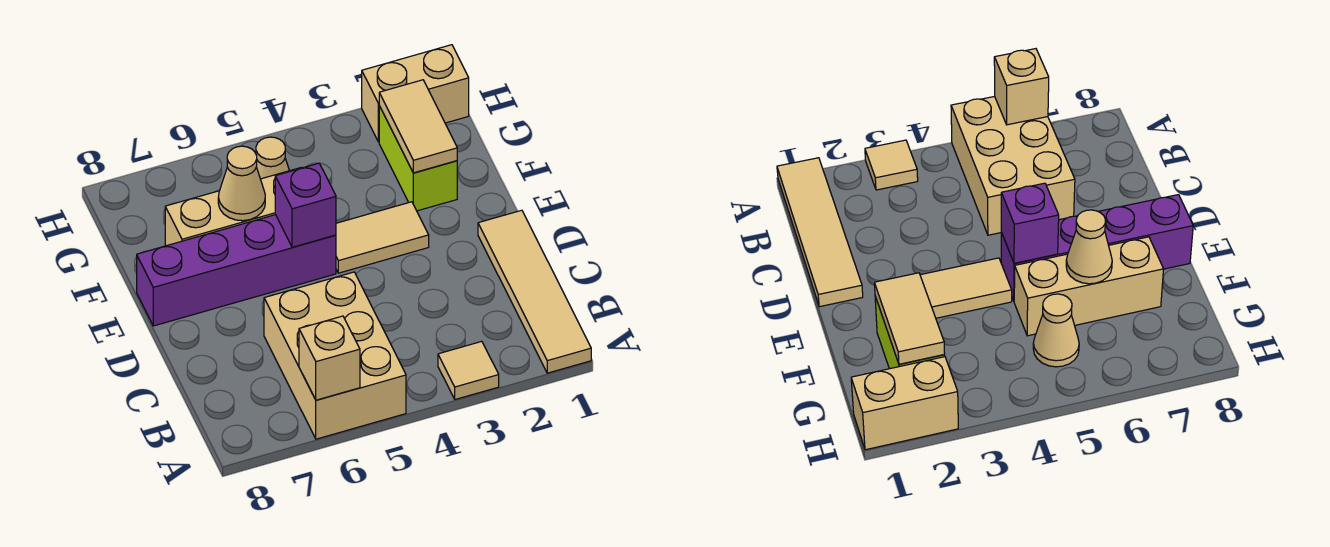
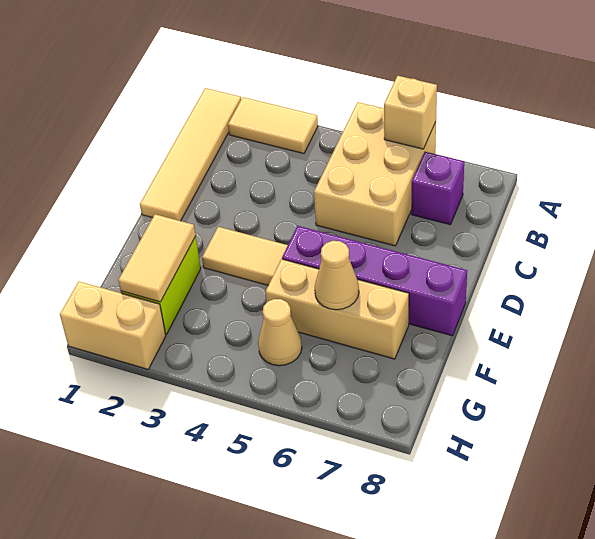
tan 1x1 tile [438,341,499,399] -> tan 1x2 tile [228,97,318,154]
purple 1x1 brick [275,163,336,247] -> purple 1x1 brick moved to [411,152,464,225]

